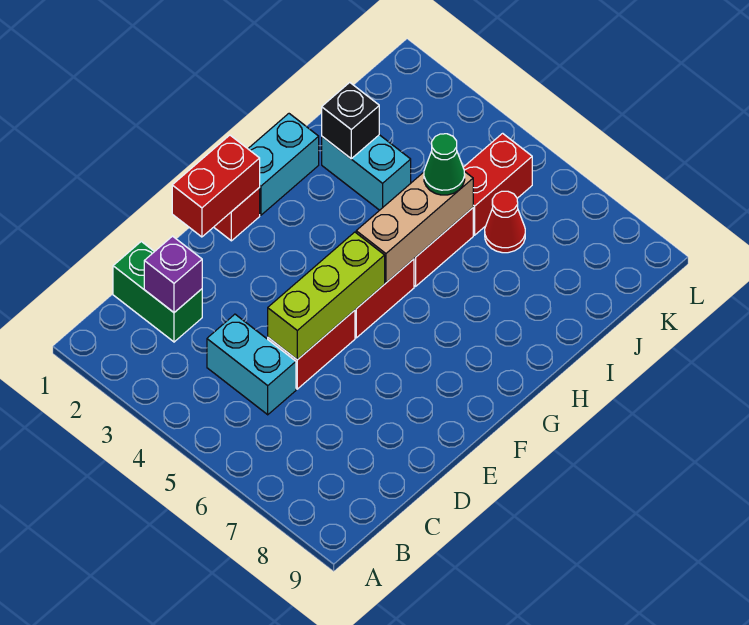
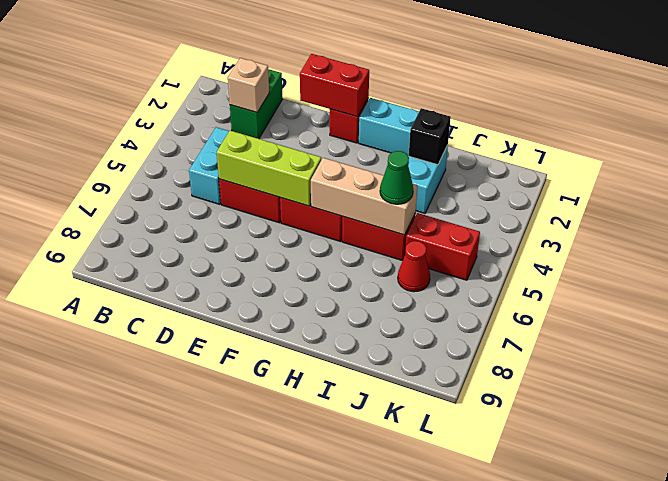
purple 1x1 brick [144,236,202,312] -> tan 1x1 brick [228,58,269,113]

